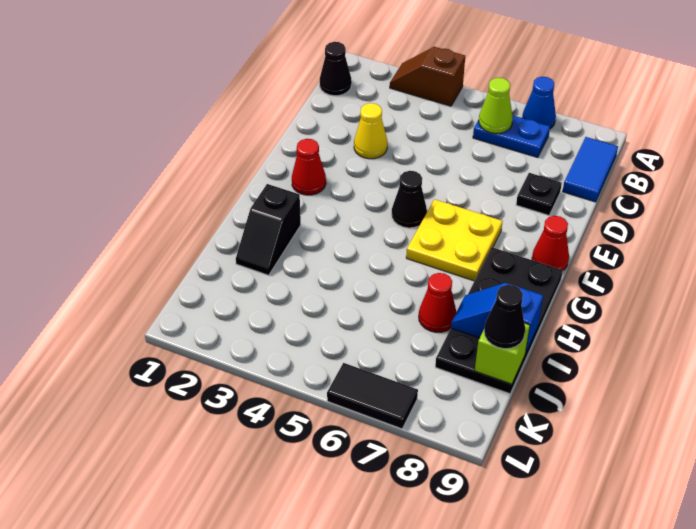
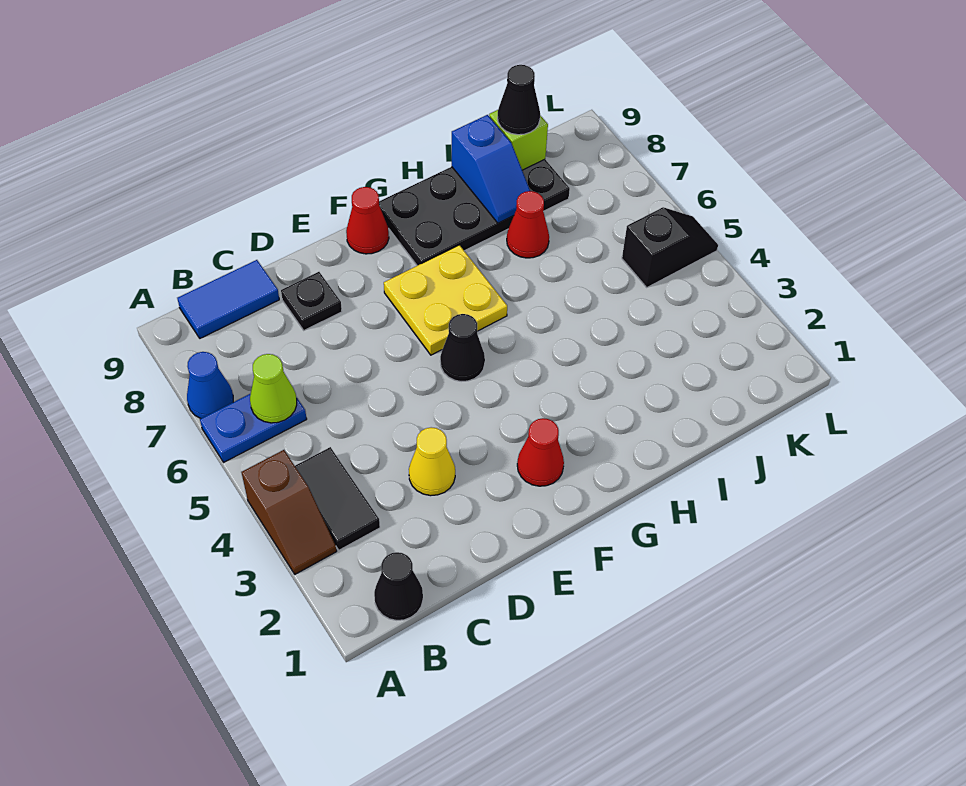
blue 1x2 plate [473,116,550,158] -> blue 1x2 plate turned to [200,394,307,462]
black 1x2 slope [236,184,301,275] -> black 1x2 slope moved to [622,207,718,287]
black 1x2 tile [327,363,418,429] -> black 1x2 tile moved to [295,447,380,550]

